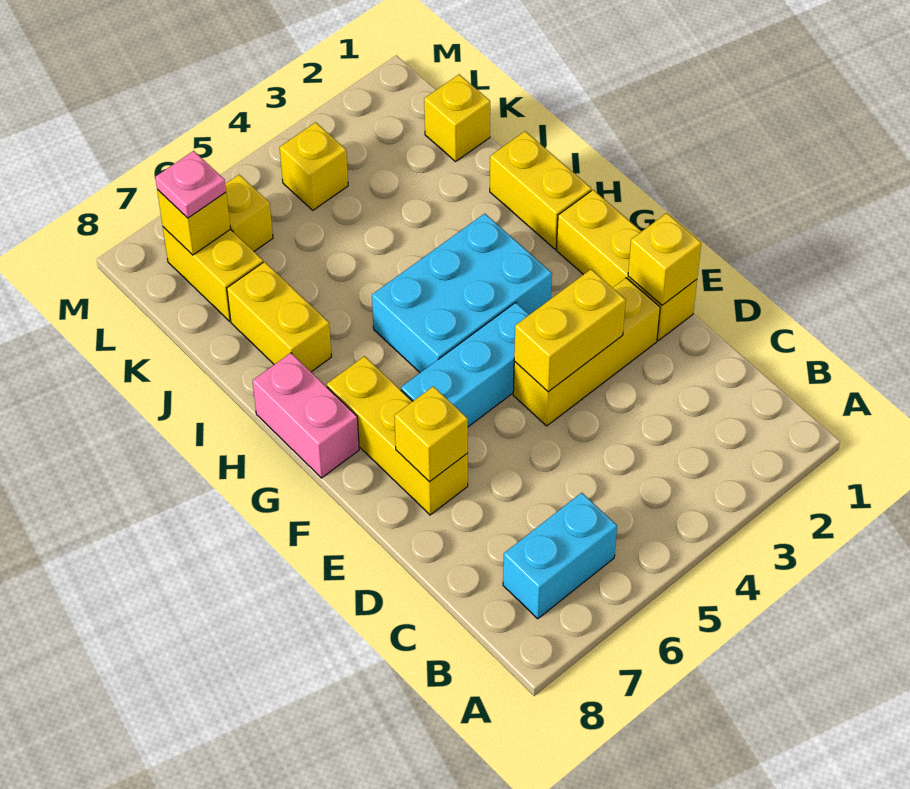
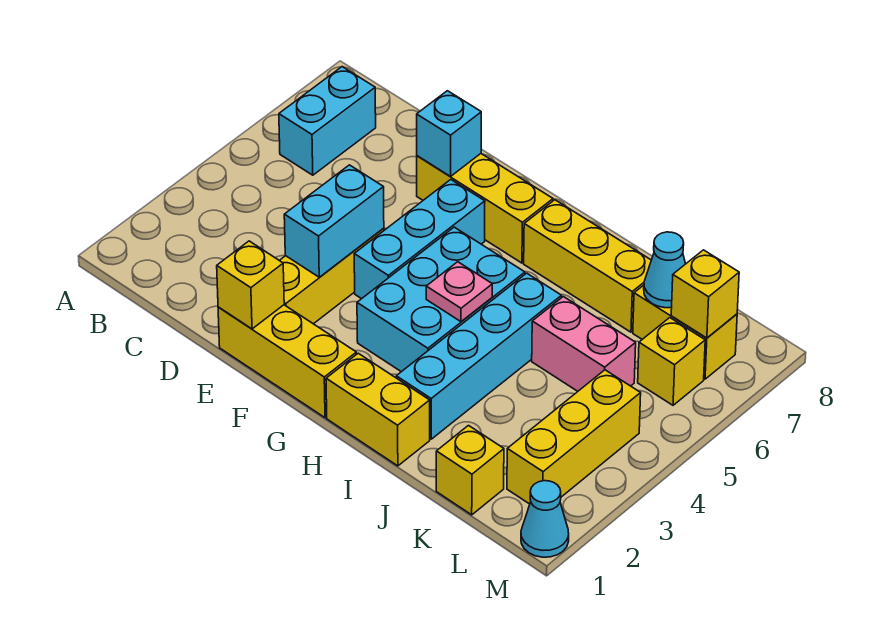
yellow 1x2 brick [514,269,626,392] -> cyan 1x2 brick [284,165,384,277]
yellow 1x1 brick [394,386,468,482] -> cyan 1x1 brick [417,91,481,176]
pink 1x2 brick [253,353,359,478] -> pink 1x2 brick moved to [532,297,636,391]
none -> cyan 1x4 brick [396,273,562,439]
yellow 1x2 brick [227,262,332,372] -> yellow 1x3 brick [524,200,651,332]
none -> cyan 1x1 cone [644,232,686,308]
yellow 1x1 brick [280,122,348,210] -> yellow 1x3 brick [507,370,641,504]
pink 1x1 plate [155,151,226,218] -> pink 1x1 plate moved to [426,262,492,322]
none -> cyan 1x1 cone [521,481,569,557]

